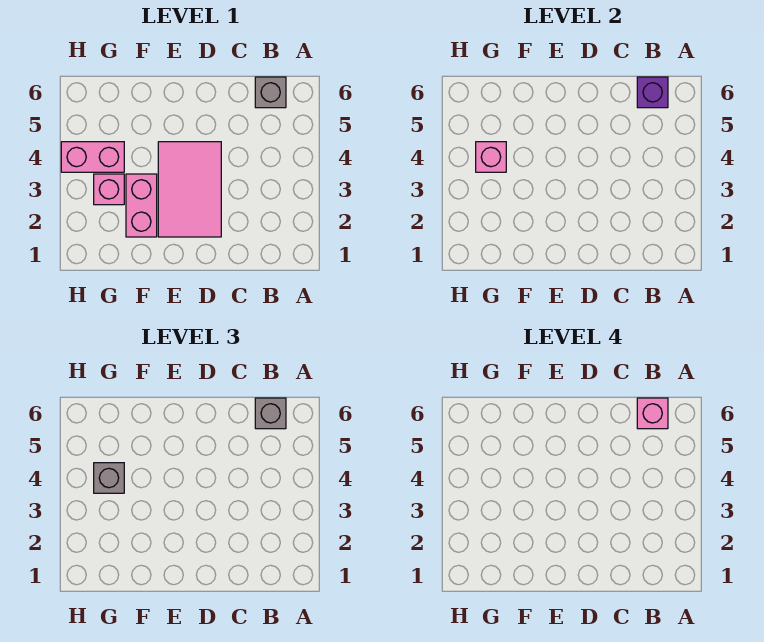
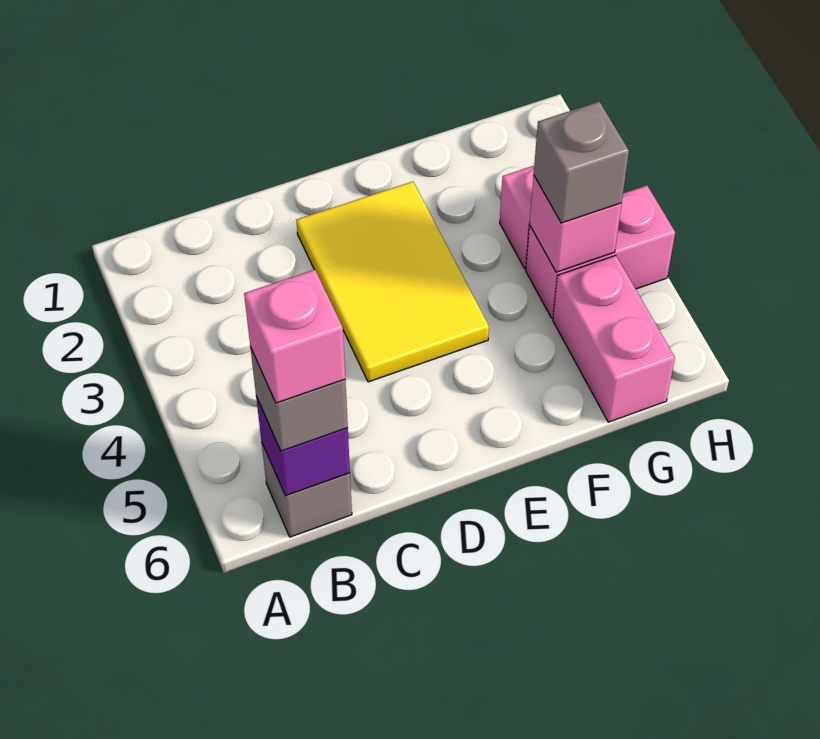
pink 2x3 tile [158,142,221,237] -> yellow 2x3 tile [296,182,489,382]
pink 1x2 brick [126,174,157,237] -> pink 1x2 brick moved to [553,255,675,422]

